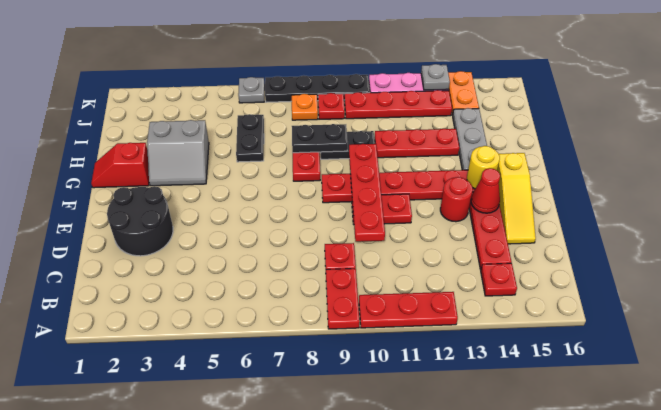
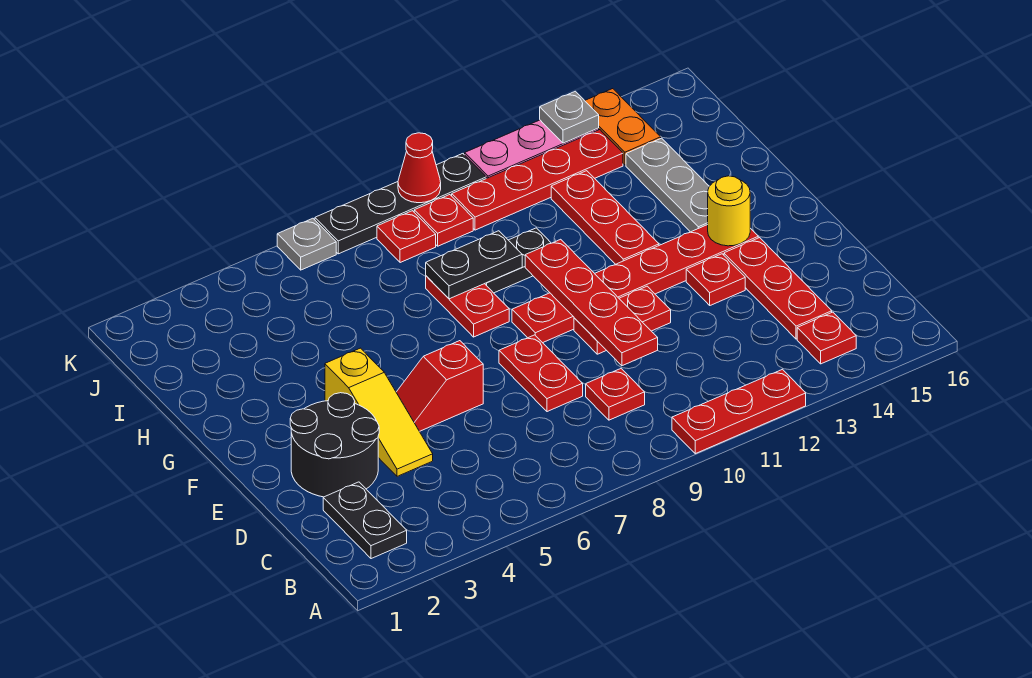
red 1x2 plate [326,269,360,329] -> red 1x2 plate moved to [499,335,583,412]
yellow 1x3 slope [497,153,536,244] -> yellow 1x3 slope moved to [325,348,433,476]
red 1x1 round brick [440,177,473,222] -> red 1x1 plate [686,254,745,305]
red 1x1 cone [471,168,500,213] -> red 1x1 cone moved to [398,133,441,203]
red 1x2 slope [91,143,149,188] -> red 1x2 slope moved to [396,341,483,431]
grey 2x2 slope [147,120,209,186] -> none
black 1x2 plate [236,114,264,162] -> black 1x2 plate moved to [323,482,407,559]
red 1x3 plate [375,129,459,158] -> red 1x3 plate turned to [551,171,659,264]
orange 1x1 plate [292,94,318,120] -> red 1x1 plate [377,211,436,263]

